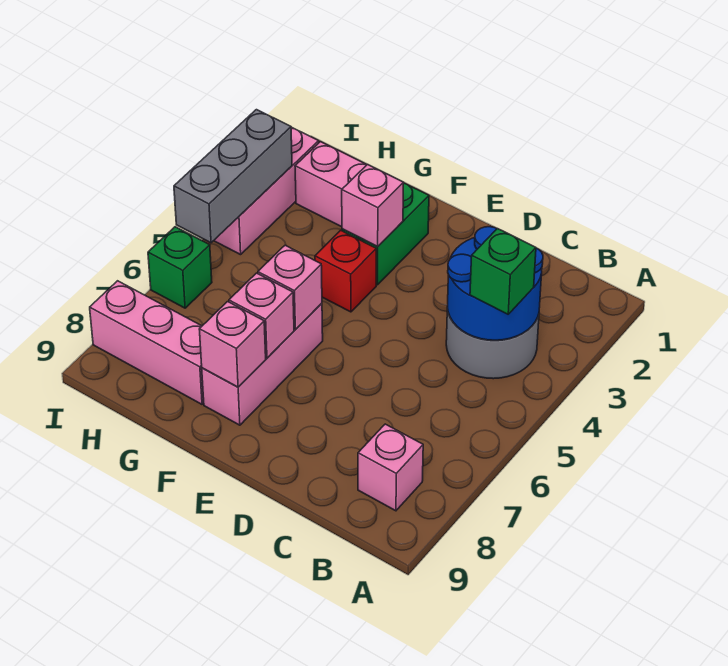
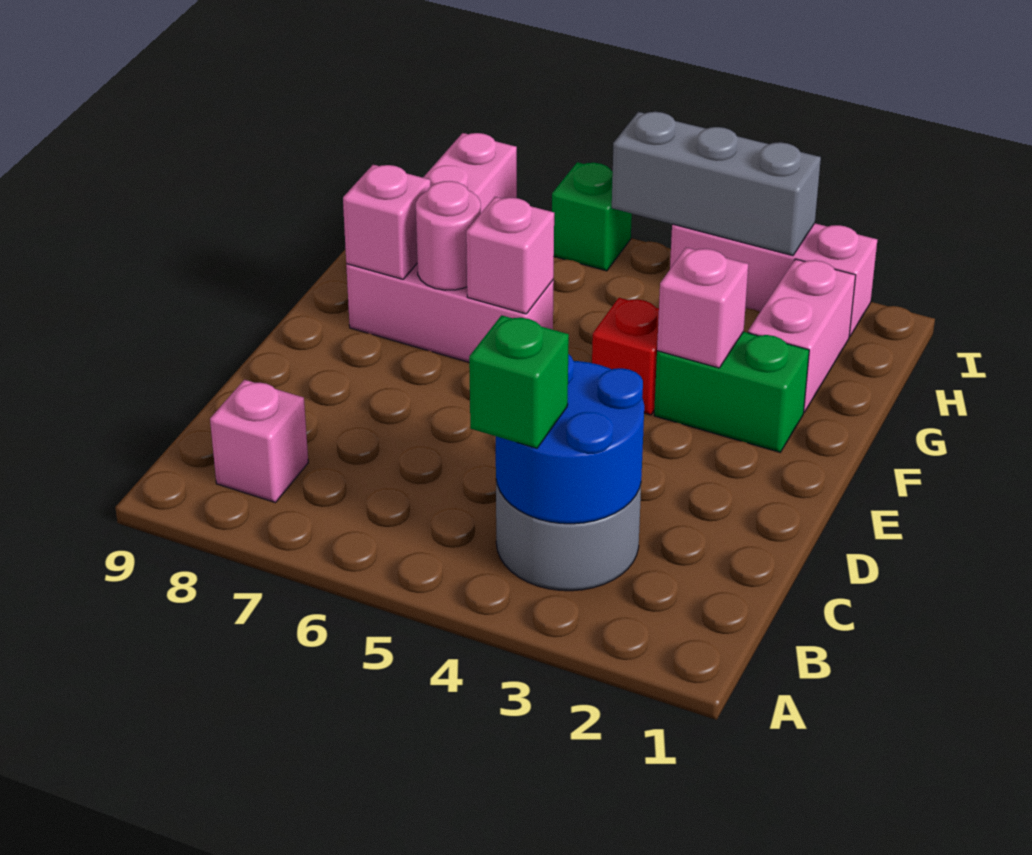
pink 1x1 brick [229,273,294,358] -> pink 1x1 round brick [416,181,481,290]

